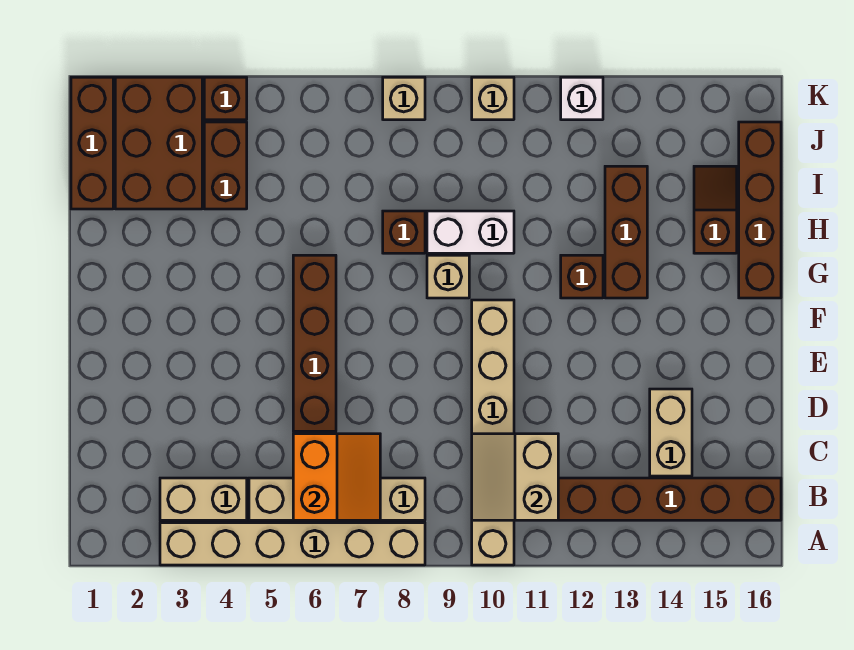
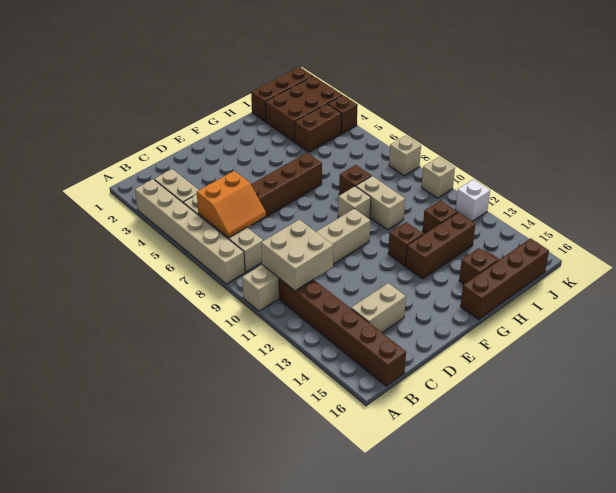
tan 2x2 slope [472,434,558,520] -> tan 2x2 brick [261,220,333,291]
white 1x2 brick [427,211,514,253] -> tan 1x2 brick [356,176,405,230]
none -> brown 1x1 brick [422,200,457,233]

